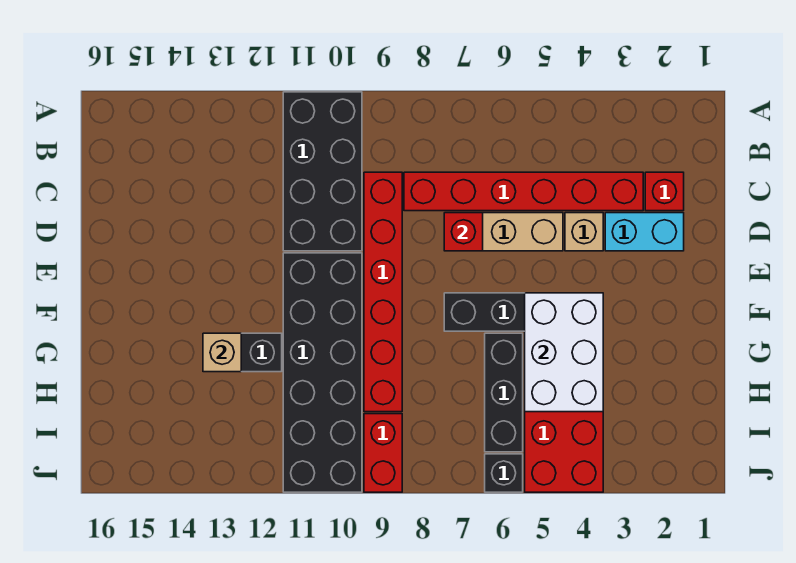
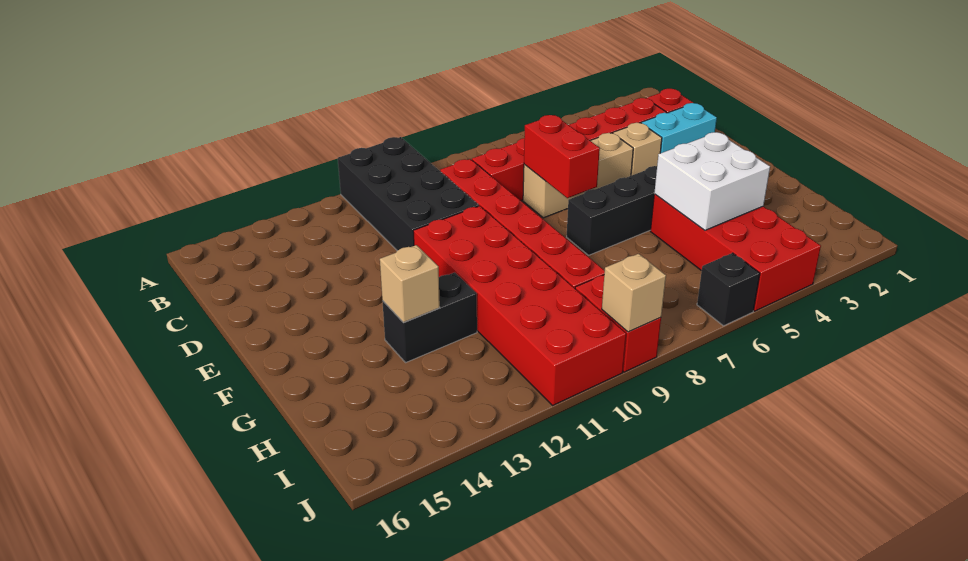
red 1x1 brick [444,213,483,251] -> red 1x2 brick [524,115,600,198]
black 2x6 brick [283,253,362,492] -> red 2x6 brick [413,206,626,405]
white 2x3 brick [525,293,603,412] -> white 2x2 brick [654,132,770,230]
black 1x3 brick [485,333,523,452] -> none
none -> tan 1x1 brick [602,254,666,332]

